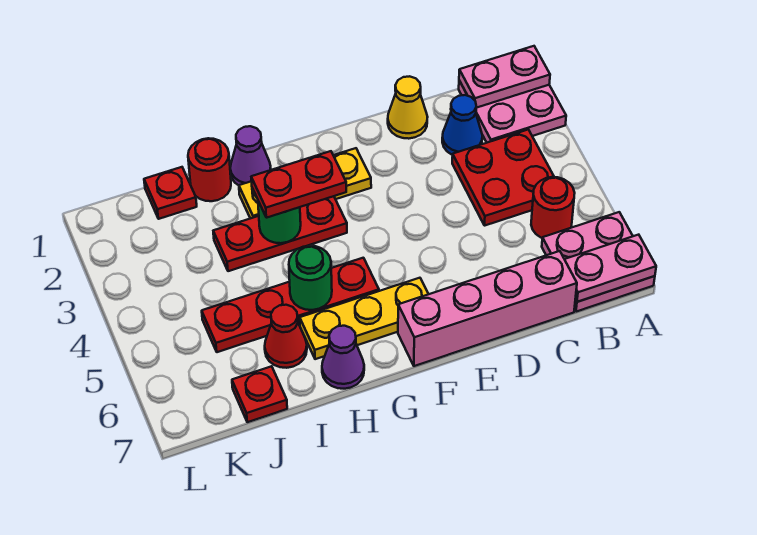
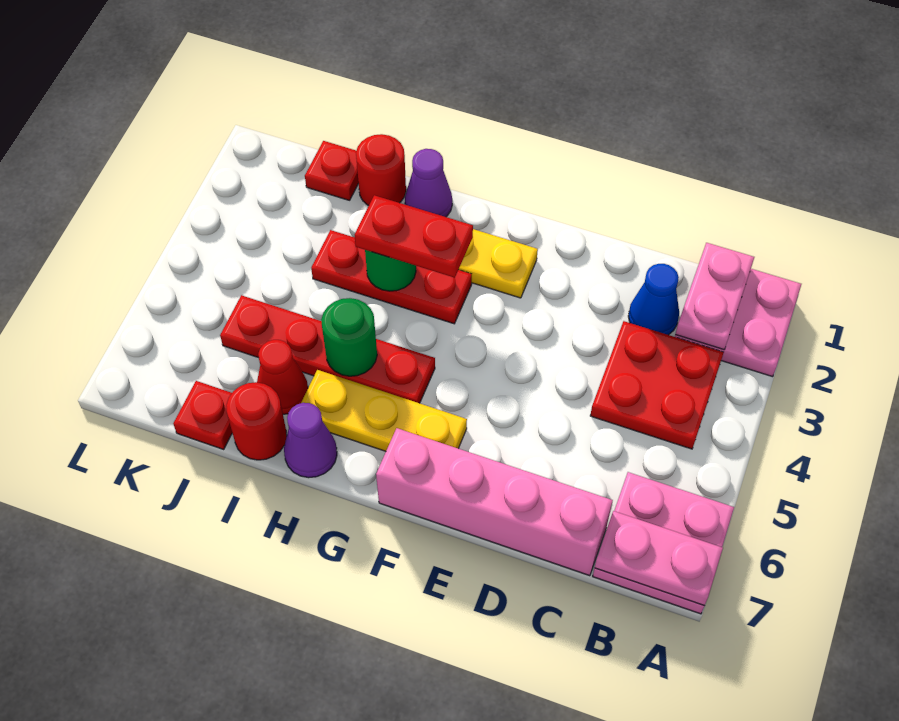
pink 1x2 plate [459,46,550,108] -> pink 1x2 plate turned to [675,243,754,350]
red 1x1 round brick [531,177,575,238] -> red 1x1 round brick moved to [226,382,287,460]
yellow 1x1 cone [388,76,427,139] -> none

